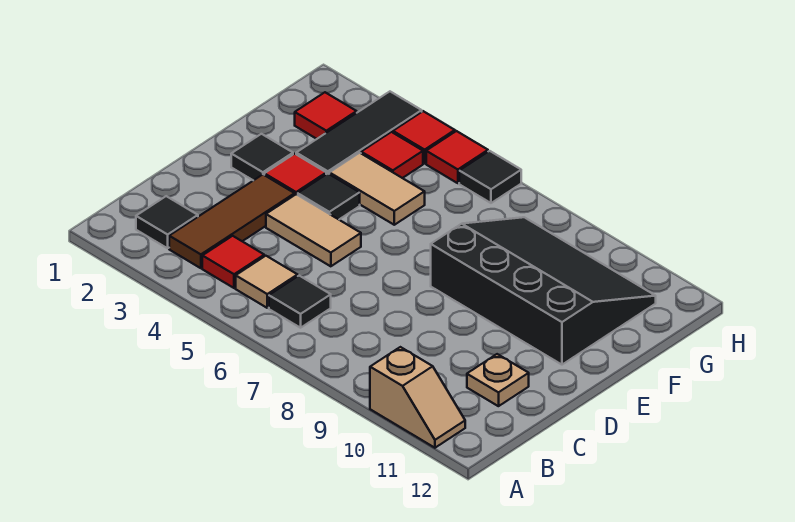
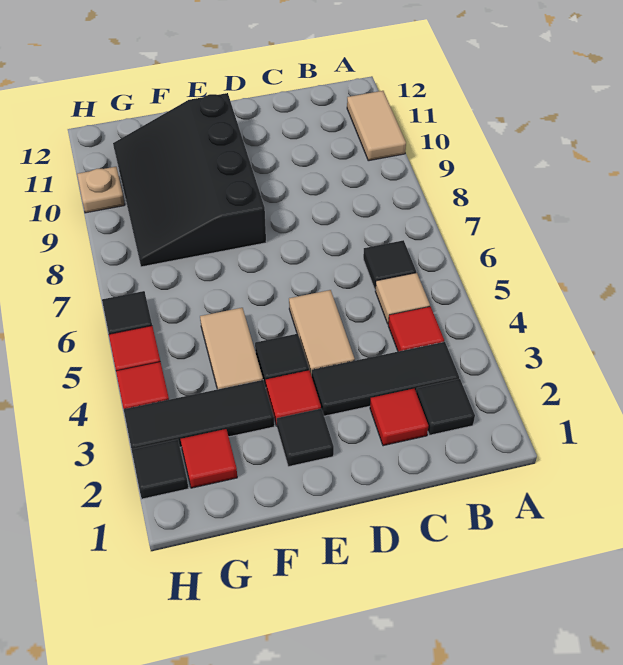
tan 1x2 slope [370,347,465,448] -> tan 1x2 tile [347,91,406,161]
brown 1x3 tile [169,175,295,268] -> black 1x3 tile [312,342,459,416]
tan 1x1 plate [467,354,529,406] -> tan 1x1 plate moved to [77,167,125,213]
red 1x1 tile [361,132,423,178] -> red 1x1 tile moved to [370,389,428,446]
none -> black 1x1 tile [131,439,189,499]

